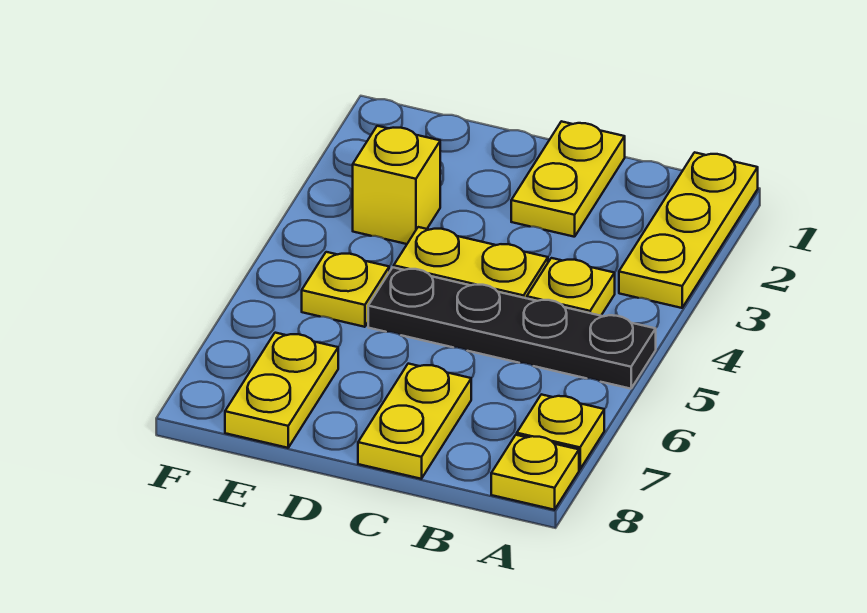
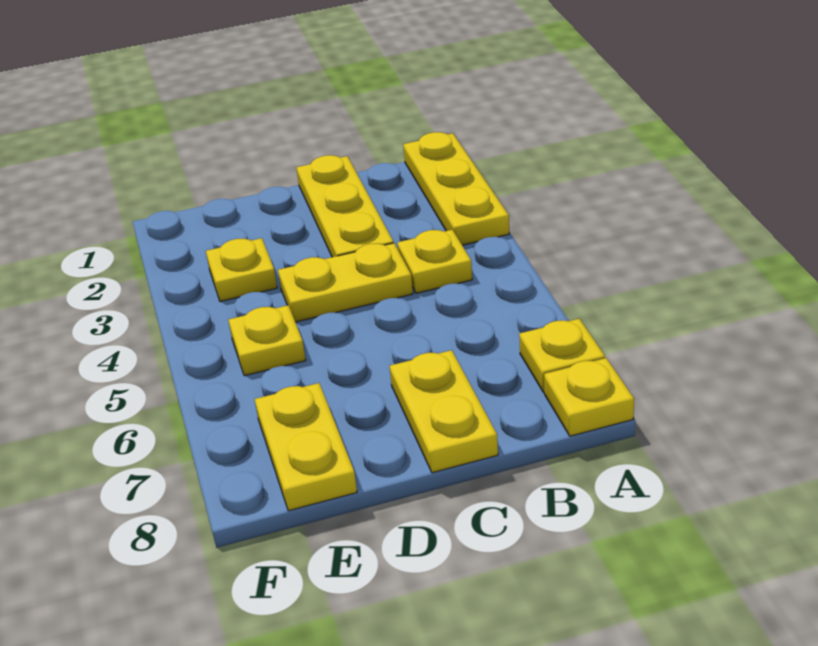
black 1x4 plate [368,267,656,389] -> none
yellow 1x2 plate [511,121,625,237] -> yellow 1x3 plate [296,155,394,257]
yellow 1x1 brick [353,126,440,244] -> yellow 1x1 plate [206,238,277,302]

